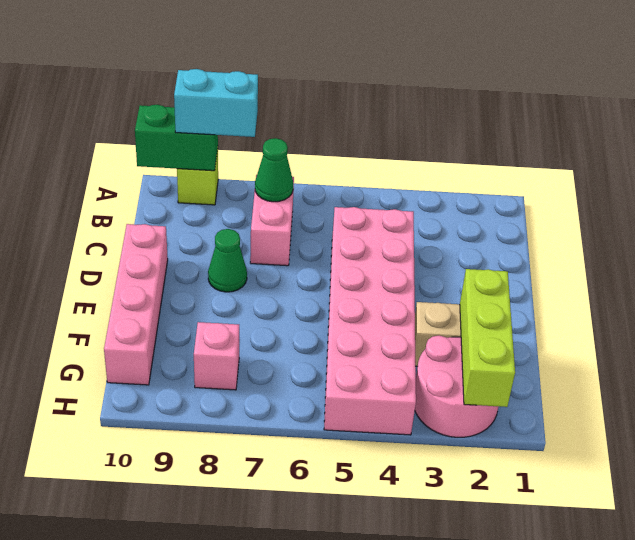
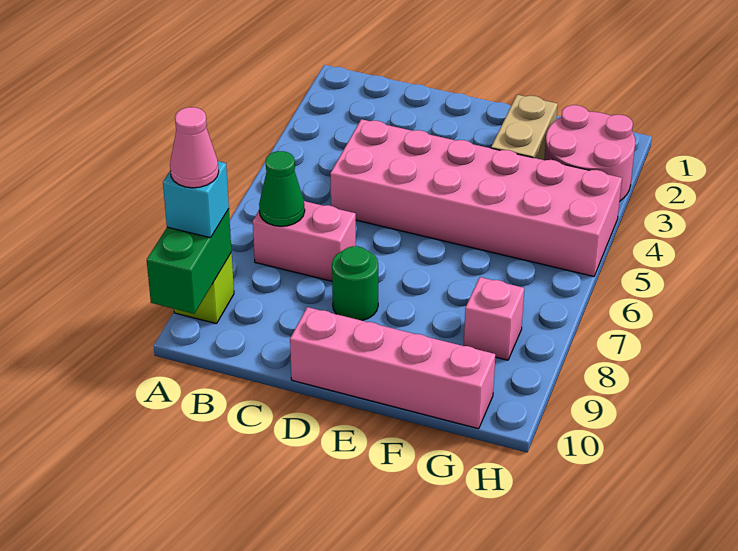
cyan 1x2 brick [174,69,258,137] -> cyan 1x1 brick [163,161,229,238]
none -> pink 1x1 cone [170,107,219,188]
green 1x1 cone [208,229,247,292] -> green 1x1 round brick [332,246,378,321]
lime 1x3 brick [460,269,515,407] -> none

